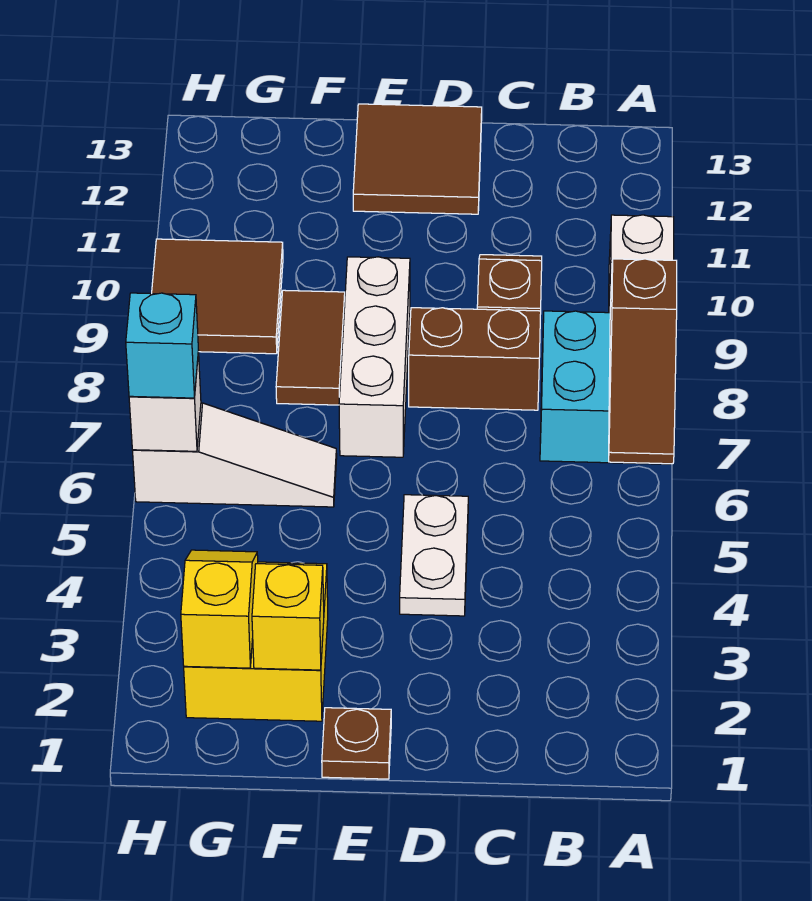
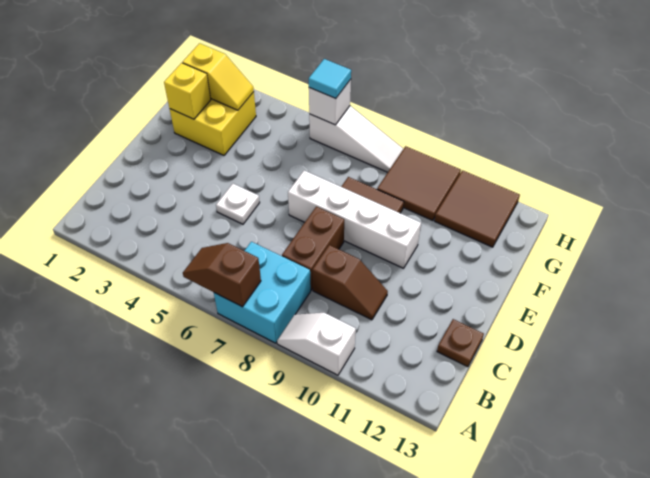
brown 1x3 slope [609,259,677,464] -> brown 1x2 slope [183,243,261,307]
white 1x2 plate [400,495,468,616] -> white 1x1 plate [216,184,260,224]
brown 2x2 tile [353,104,482,214] -> brown 2x2 tile moved to [434,170,520,247]
brown 1x1 plate [322,708,391,779] -> brown 1x1 plate moved to [437,319,484,367]
white 1x3 brick [339,257,410,457] -> white 1x4 brick [288,170,421,268]
white 1x3 slope [133,403,337,507] -> white 1x3 slope turned to [309,106,403,172]
cyan 1x1 brick [126,293,198,398] -> cyan 1x1 tile [309,59,351,99]

